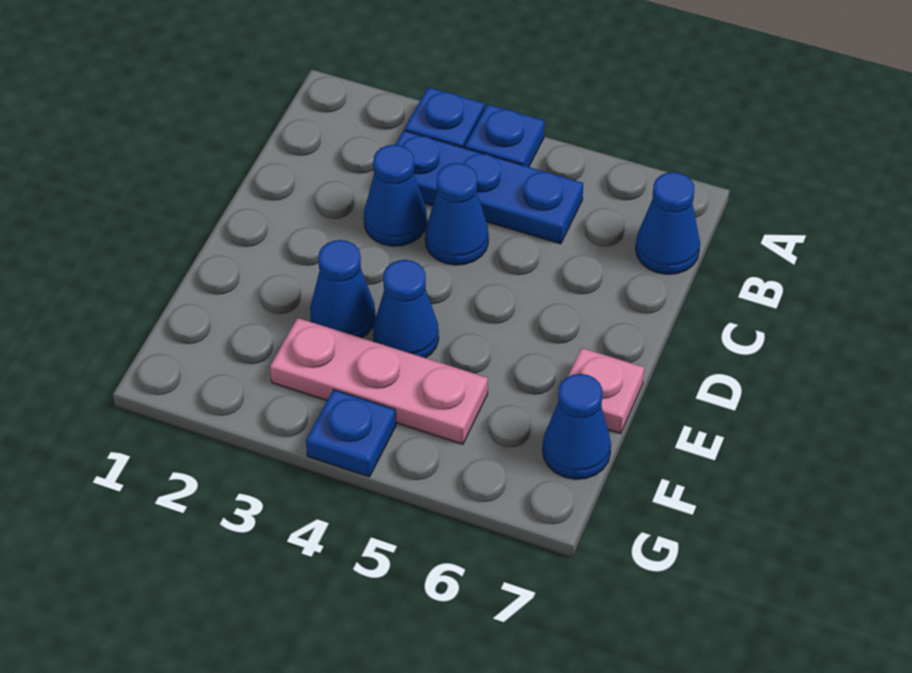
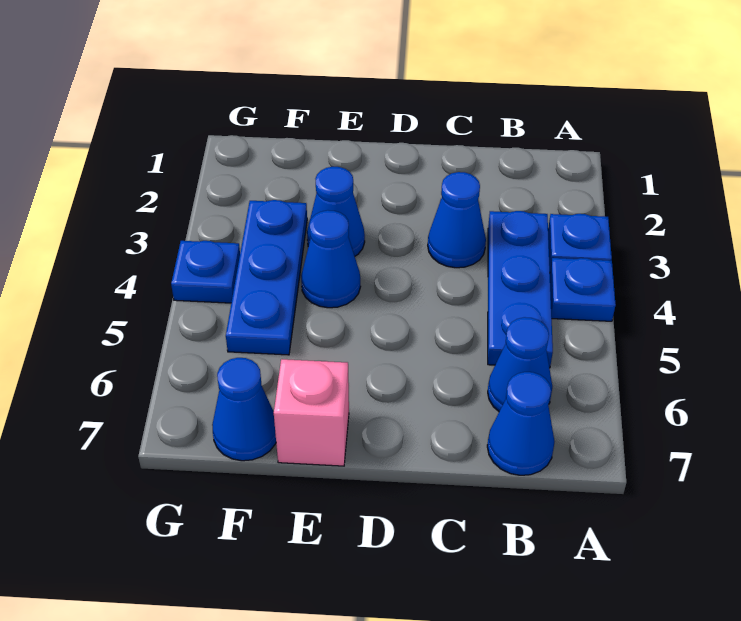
blue 1x1 cone [425,163,489,265] -> blue 1x1 cone moved to [488,317,552,411]
pink 1x1 plate [568,348,644,434] -> pink 1x1 brick [274,359,349,466]
pink 1x3 plate [270,318,488,444] -> blue 1x3 plate [226,200,307,355]

